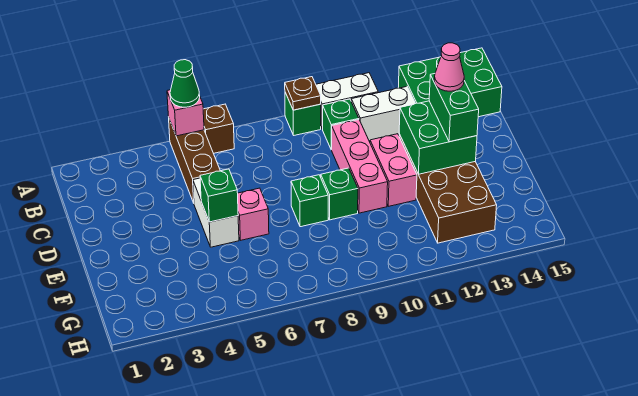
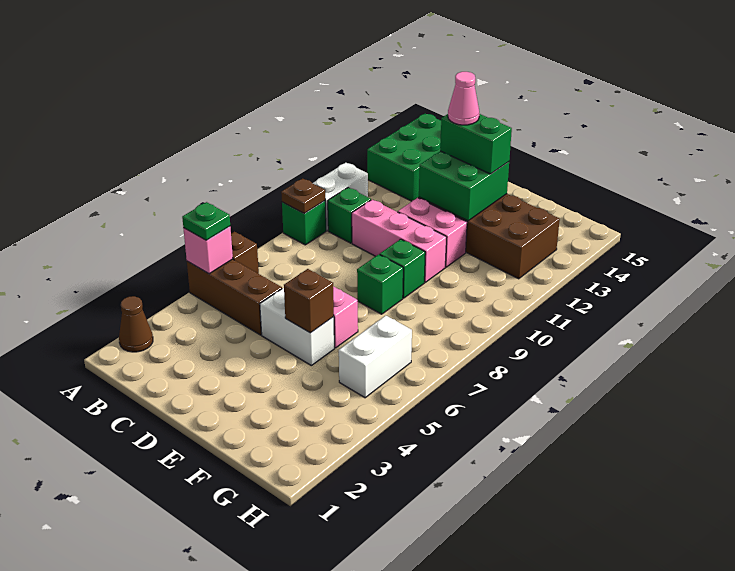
none -> brown 1x1 cone [119,296,153,352]
green 1x1 cone [170,60,200,107] -> green 1x1 plate [182,202,230,240]
white 1x2 brick [351,87,415,141] -> white 1x2 brick moved to [339,316,412,398]
green 1x1 brick [200,169,238,222] -> brown 1x1 brick [284,269,334,333]

